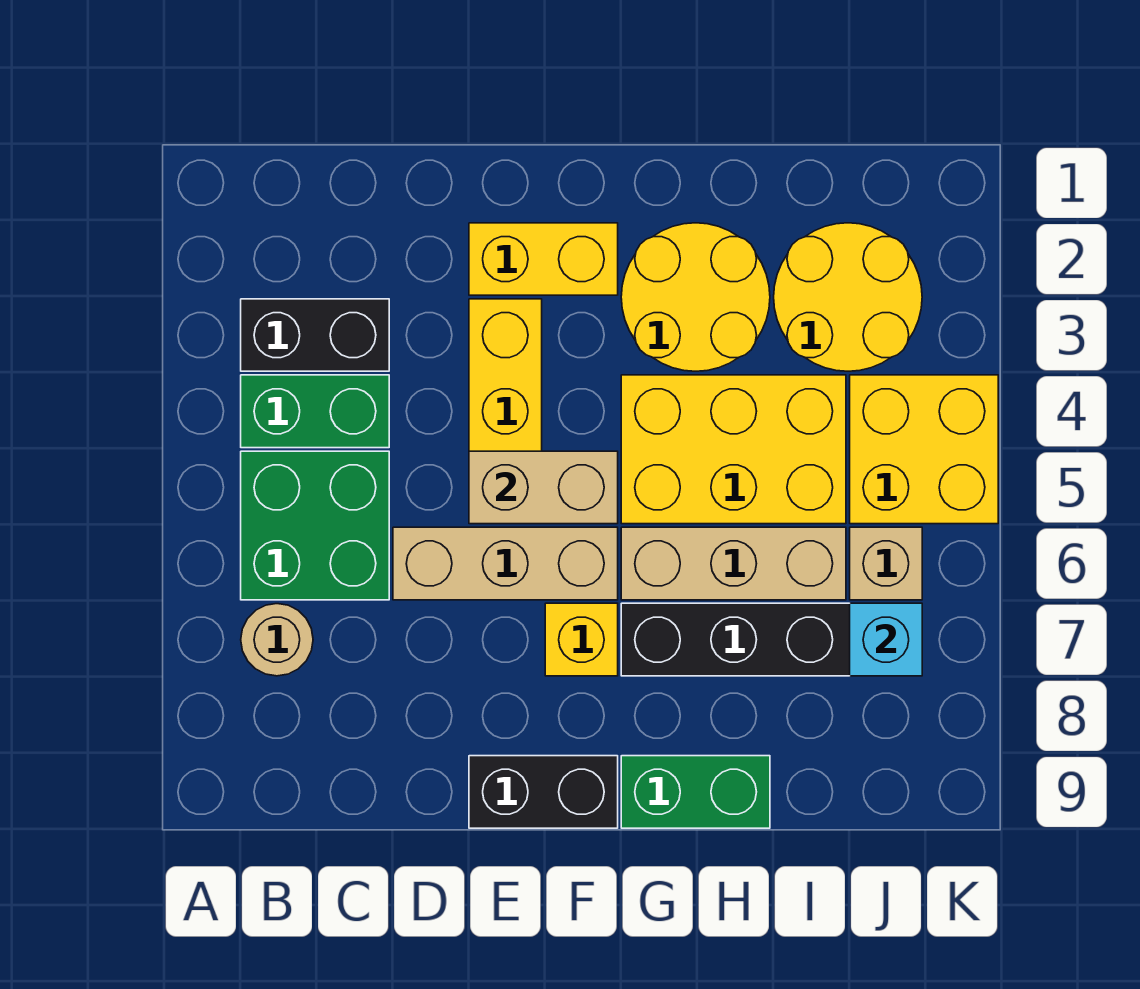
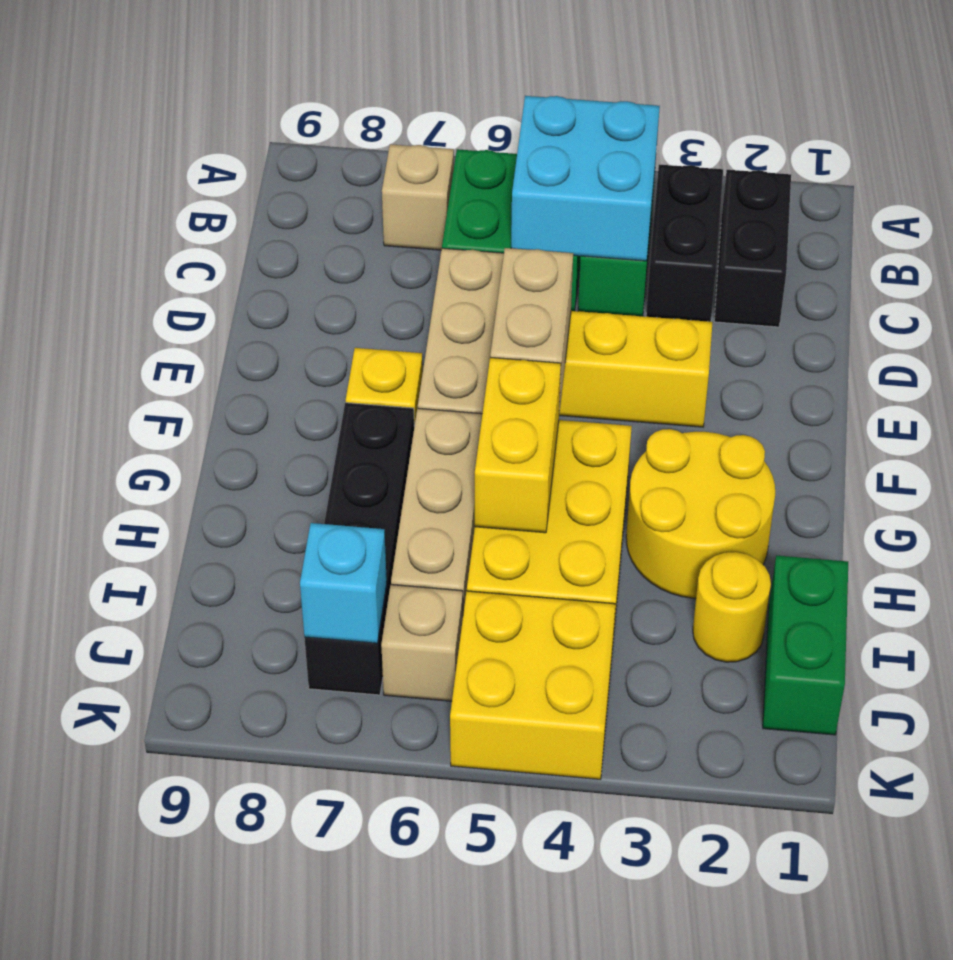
none -> cyan 2x2 brick [511,96,660,261]
tan 1x1 round brick [241,604,313,676] -> tan 1x1 brick [382,144,454,250]
yellow 1x2 brick [469,223,618,295] -> yellow 1x2 brick moved to [475,357,561,533]
black 1x2 brick [469,756,618,828] -> black 1x2 brick moved to [714,170,791,327]
green 1x2 brick [621,756,770,828] -> green 1x2 brick moved to [763,555,848,735]
yellow 2x2 round brick [774,223,922,371] -> yellow 1x1 round brick [693,552,771,662]

